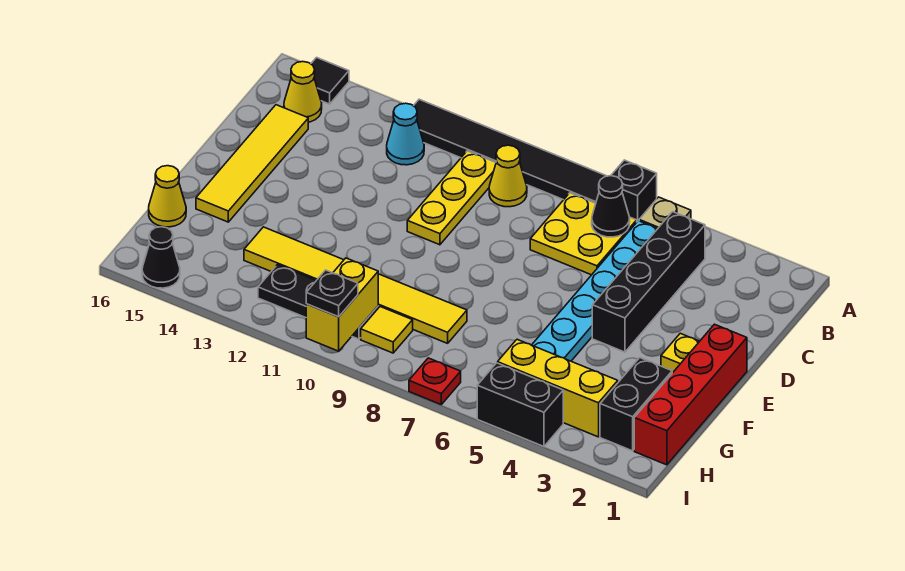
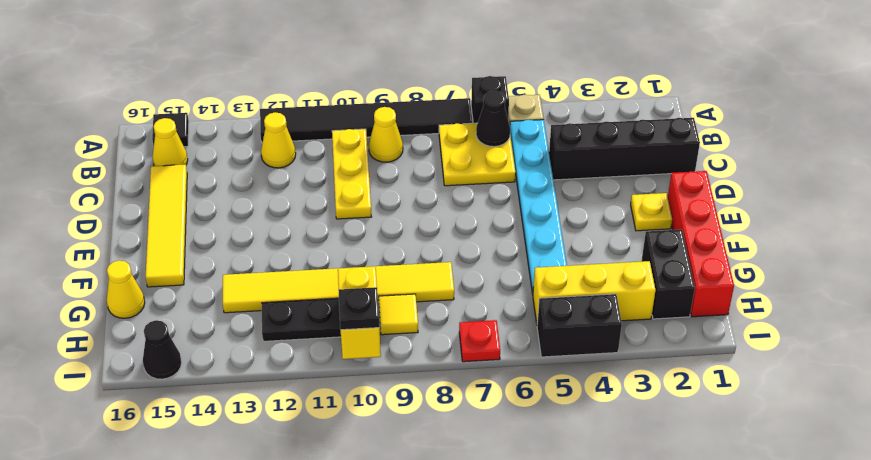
black 1x4 brick [592,212,705,352] -> black 1x4 brick turned to [549,118,700,180]
cyan 1x1 cone [387,103,424,165] -> yellow 1x1 cone [261,112,296,168]

